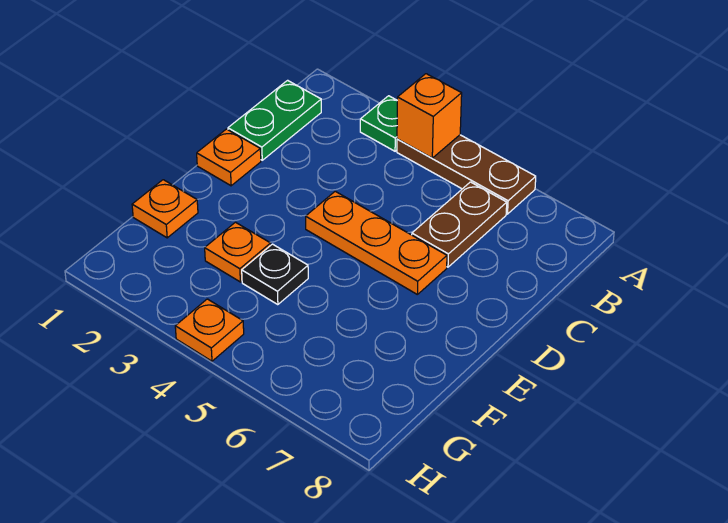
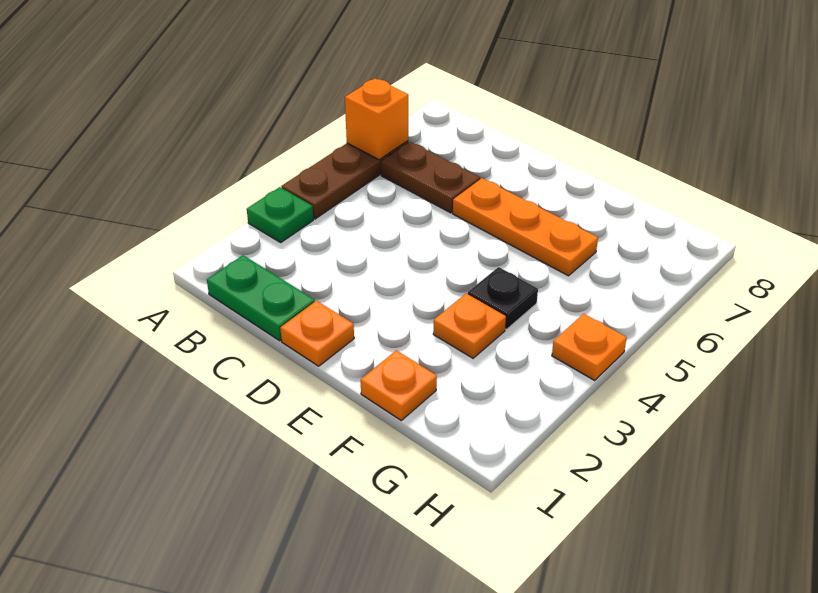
orange 1x1 brick [397,74,462,158] -> orange 1x1 brick moved to [345,78,408,160]
orange 1x3 plate [306,191,447,295] -> orange 1x3 plate turned to [453,178,598,276]

